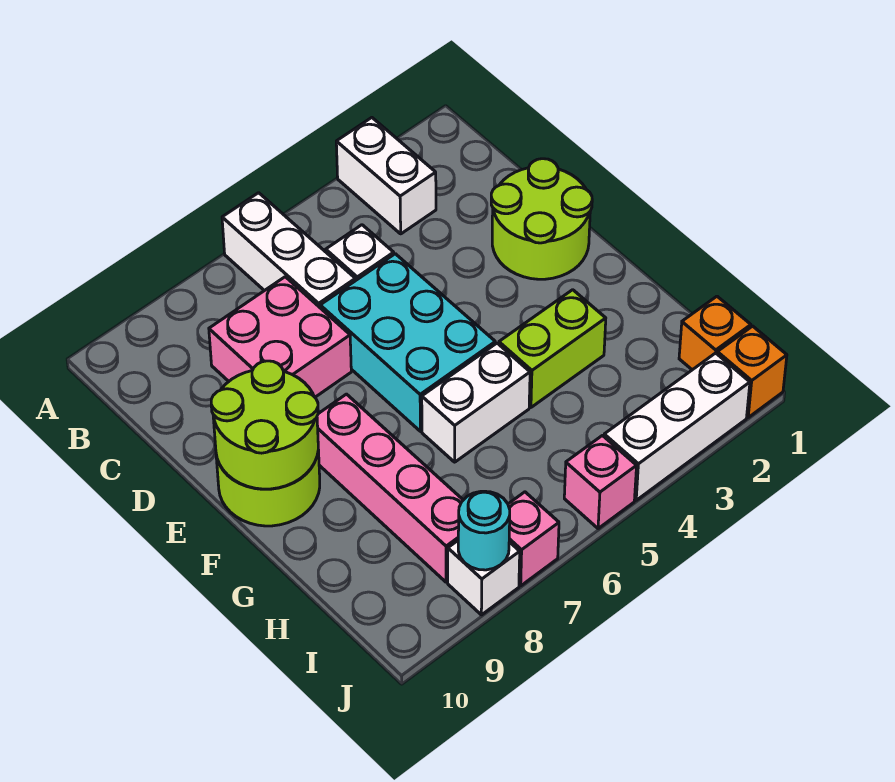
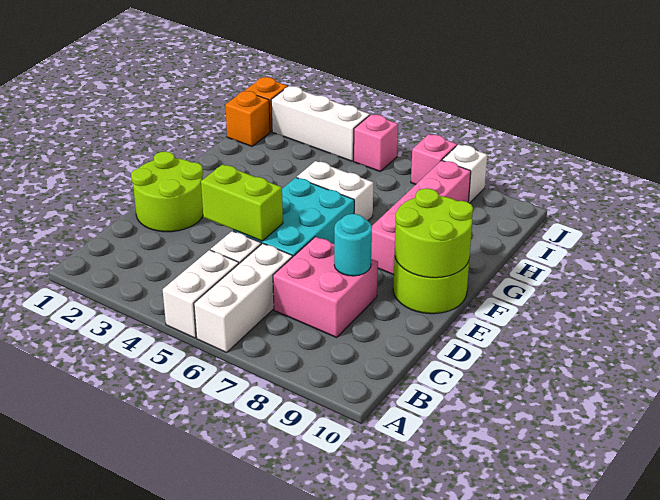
white 1x2 brick [336,118,436,234] -> white 1x2 brick moved to [163,250,239,338]
lime 1x2 brick [499,290,606,407] -> lime 1x2 brick moved to [201,164,283,241]
cyan 1x1 round brick [458,491,510,570] -> cyan 1x1 round brick moved to [334,214,372,276]

